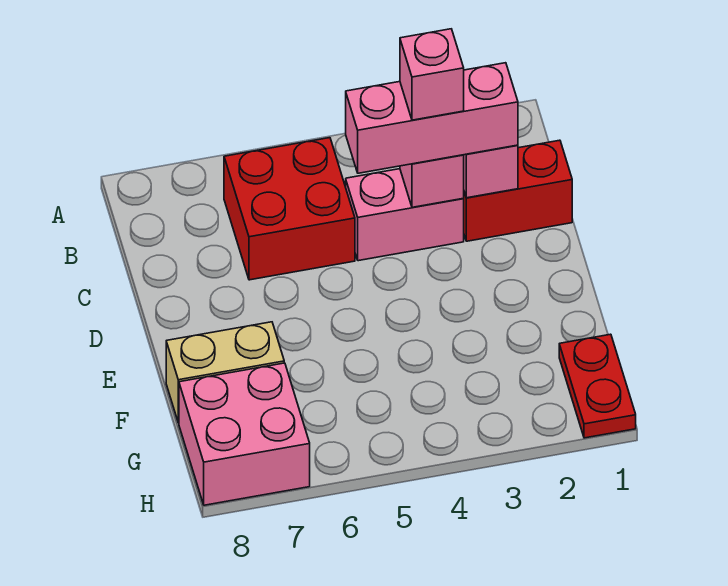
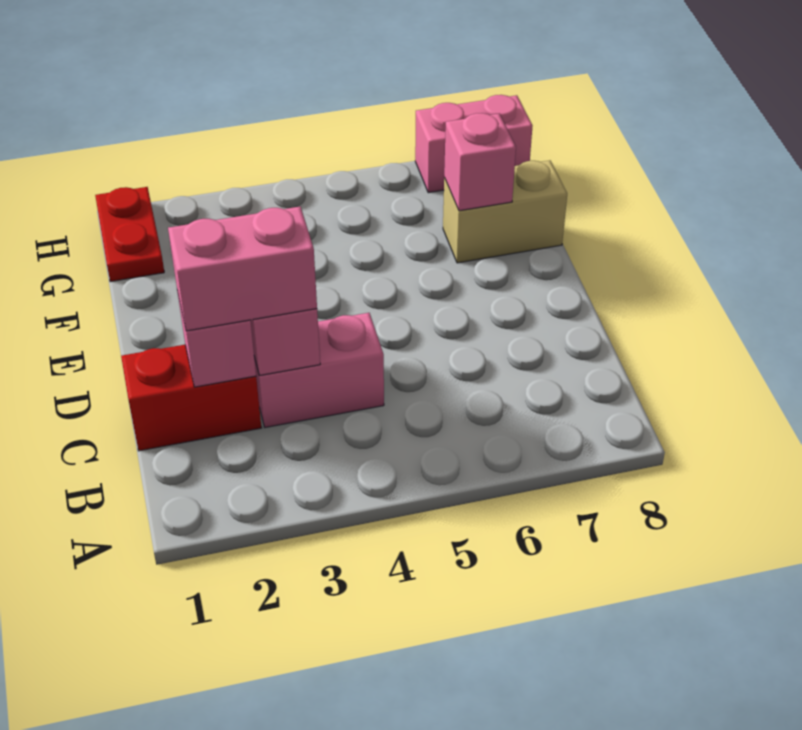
red 2x2 brick [224,138,355,280] -> none
pink 1x3 brick [346,63,518,173] -> pink 1x2 brick [168,207,317,331]
pink 1x1 brick [400,29,464,120] -> pink 1x1 brick moved to [444,113,516,211]
pink 2x2 brick [179,363,310,505] -> pink 1x2 brick [415,95,533,193]

